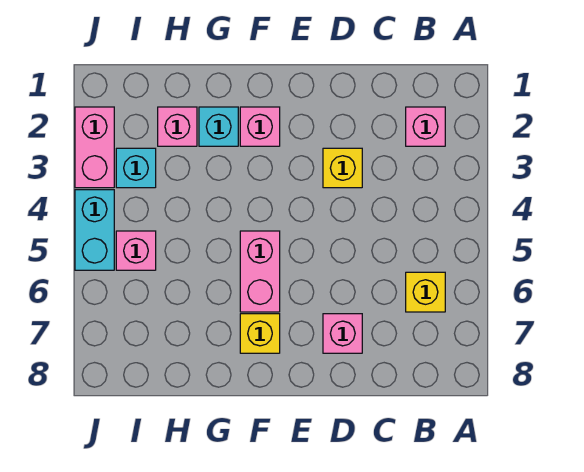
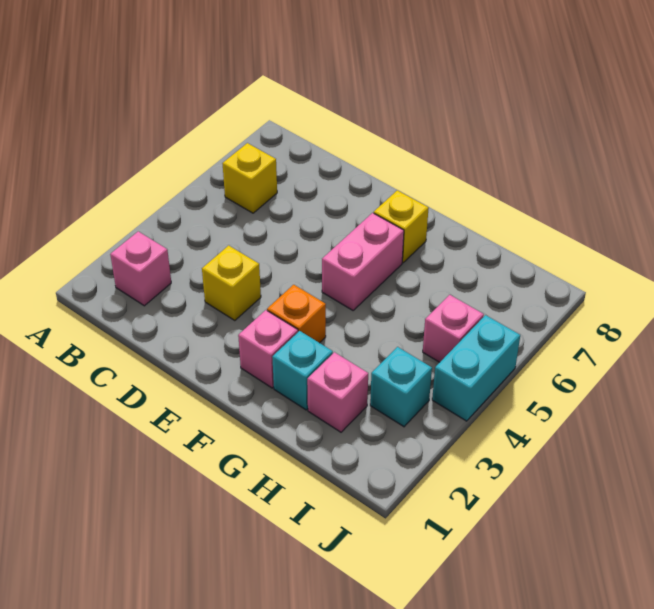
pink 1x1 brick [323,314,362,353] -> none
none -> orange 1x1 brick [267,285,326,343]
pink 1x2 brick [75,107,114,188] -> none

